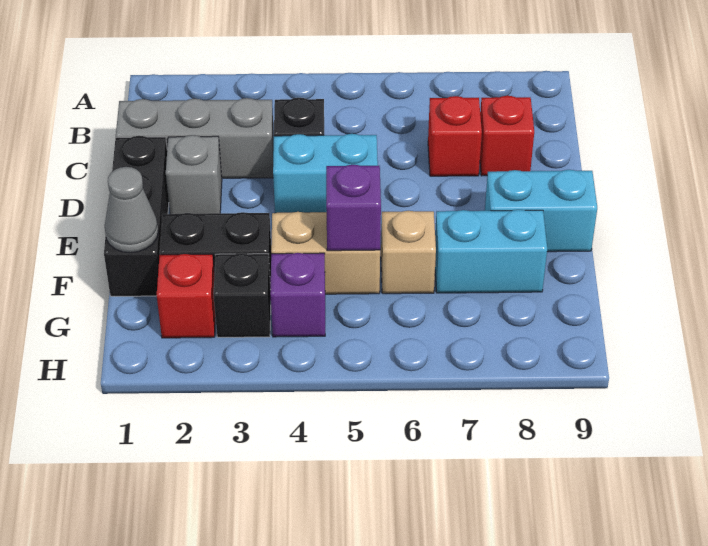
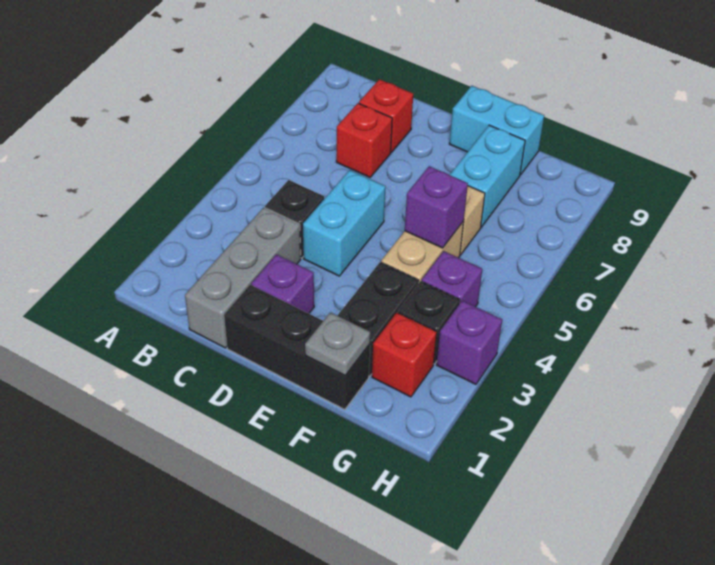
grey 1x1 brick [166,135,222,214] -> purple 1x1 brick [251,254,314,313]
cyan 1x2 brick [485,170,597,252] -> cyan 1x2 brick turned to [449,86,544,175]
grey 1x1 cone [105,167,158,253] -> grey 1x1 plate [305,312,370,375]
none -> purple 1x1 brick [437,301,502,384]

